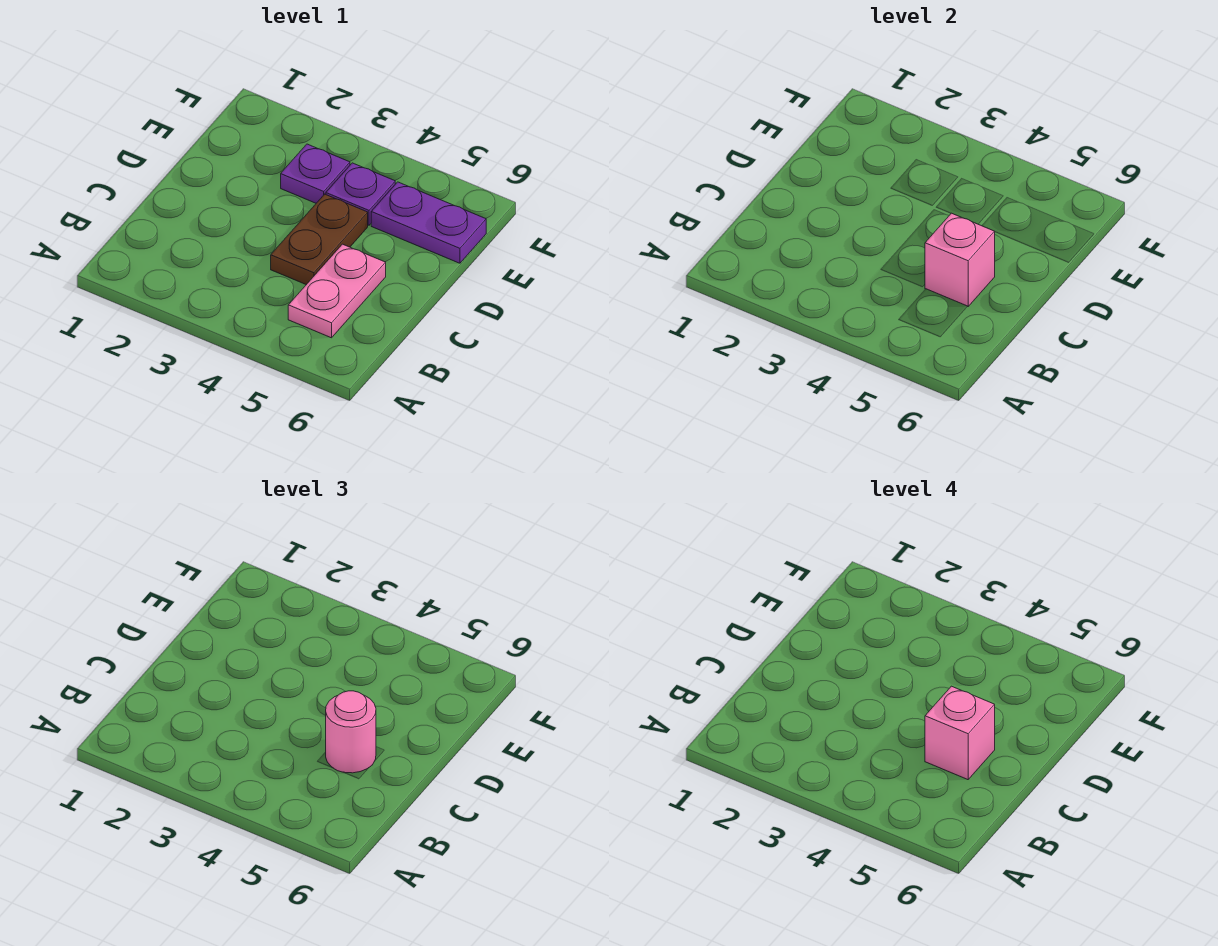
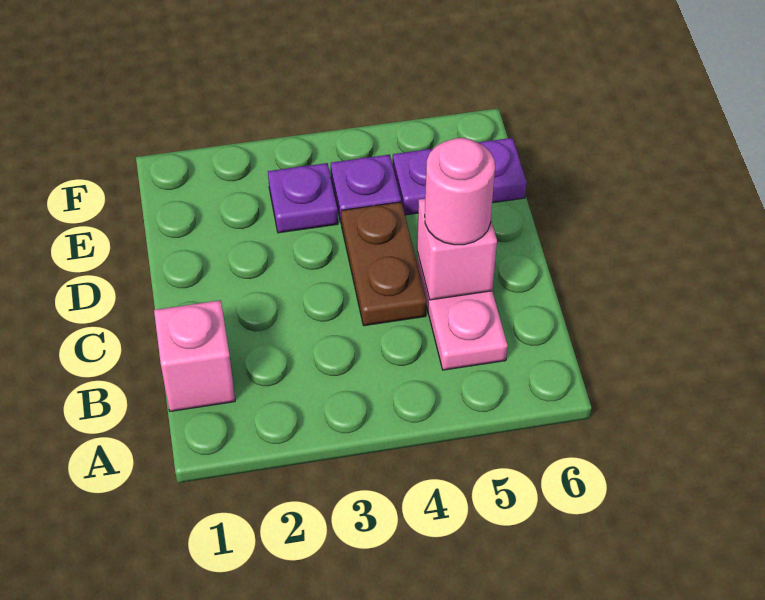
pink 1x1 brick [925,686,995,780] -> pink 1x1 brick moved to [154,300,235,411]

